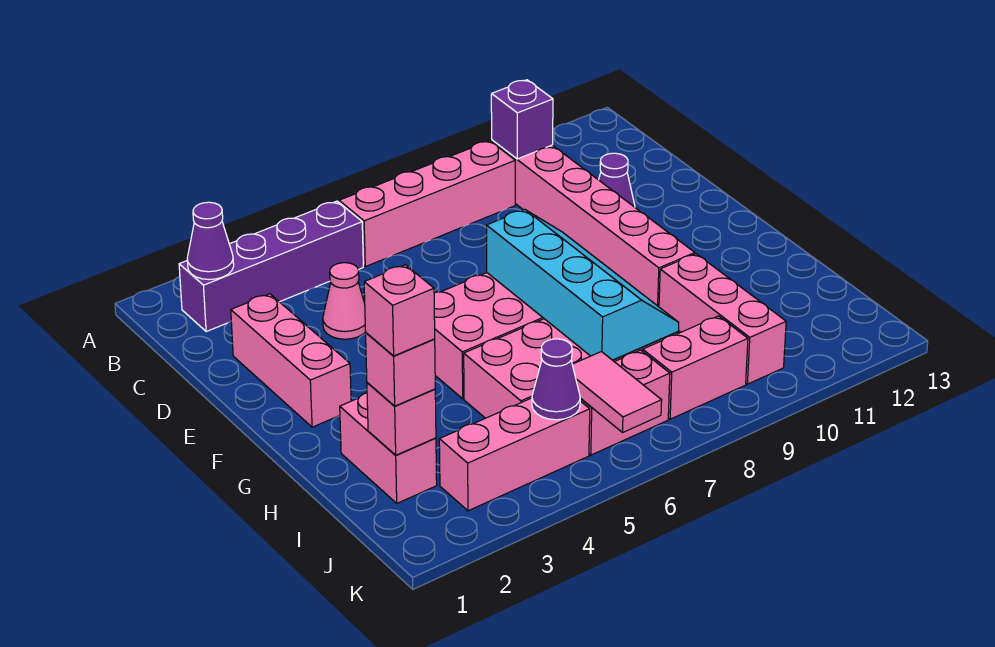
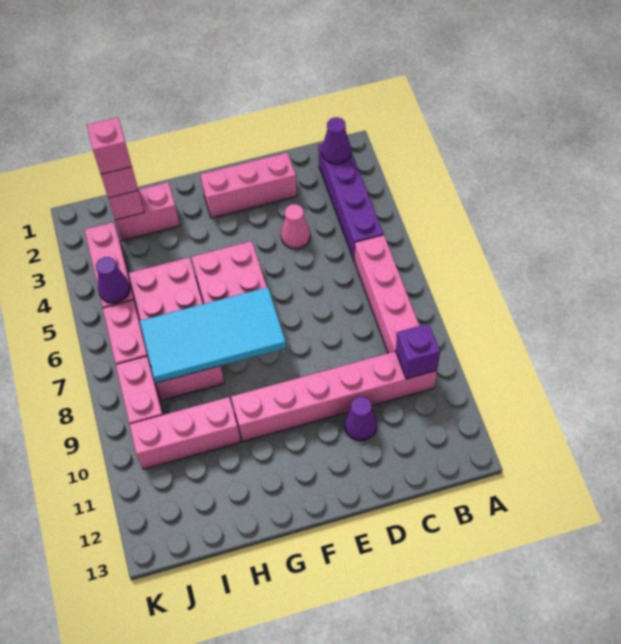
cyan 2x4 slope [487,209,679,360] -> cyan 2x4 tile [140,287,286,383]
pink 1x2 tile [572,352,662,432] -> none

